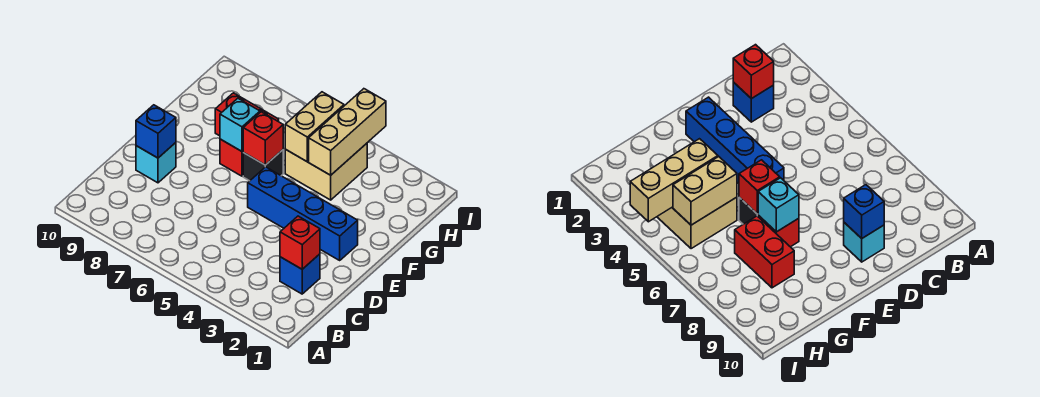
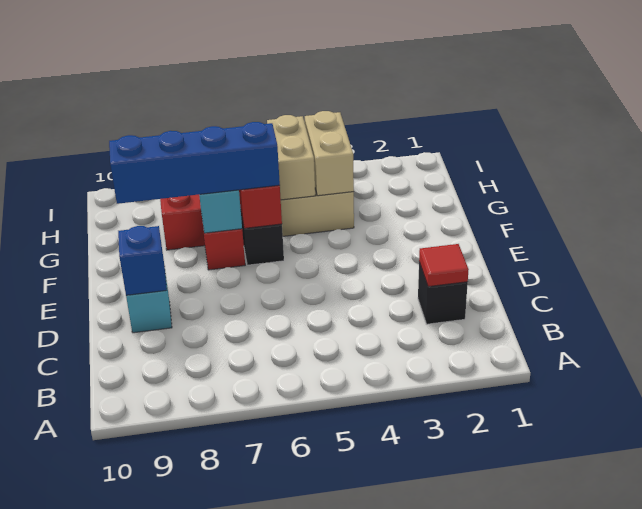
blue 1x1 brick [280,254,320,294] -> black 1x1 brick [418,262,468,324]
red 1x1 brick [280,216,320,269] -> red 1x1 tile [419,244,469,287]
blue 1x4 brick [248,167,358,260] -> blue 1x4 brick moved to [109,122,280,204]
tan 1x3 brick [309,89,386,175] -> tan 1x2 brick [305,111,354,196]

